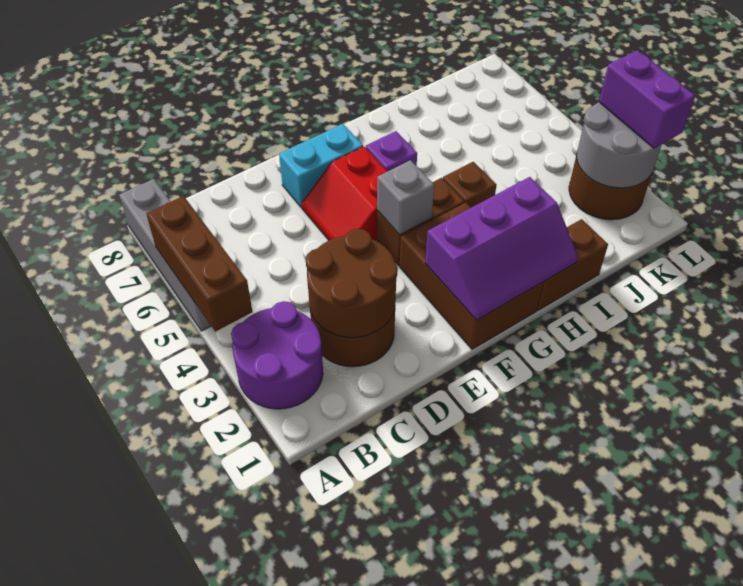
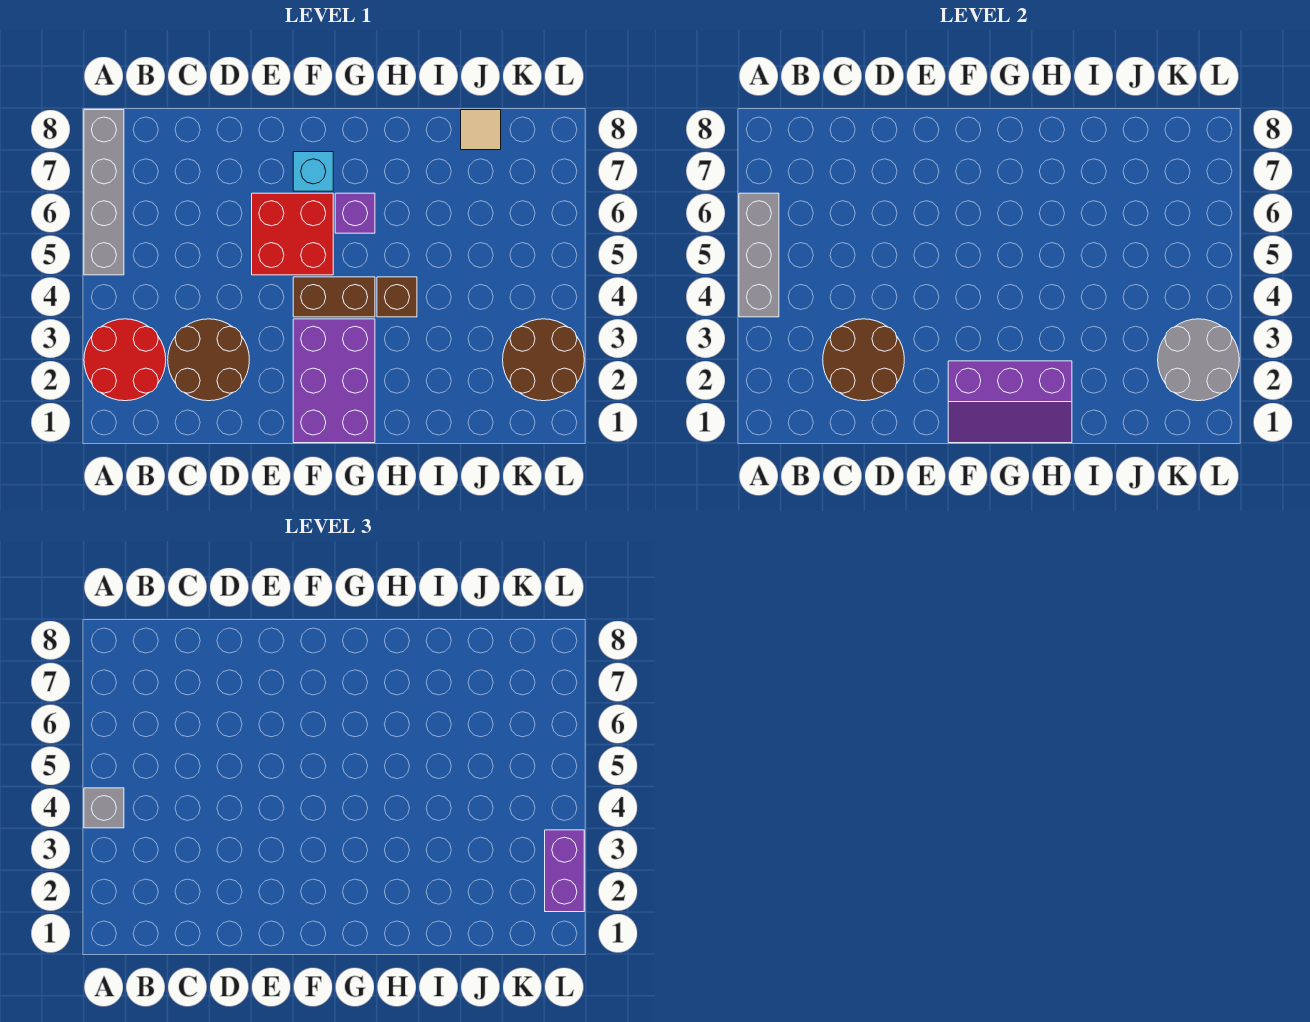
purple 2x2 round brick [231,301,323,409] -> red 2x2 round brick [84,319,166,401]
brown 1x3 brick [146,196,252,332] -> grey 1x3 brick [739,193,779,317]
red 2x2 slope [302,147,387,241] -> red 2x2 brick [252,193,333,275]
cyan 1x2 brick [279,124,363,208] -> cyan 1x1 brick [293,152,333,191]
brown 2x3 brick [400,203,543,349] -> purple 2x3 brick [293,319,375,443]
grey 1x1 brick [377,160,434,235] -> grey 1x1 brick moved to [84,788,124,828]
brown 1x2 brick [537,219,608,310] -> none
none -> tan 1x1 tile [461,110,501,150]

